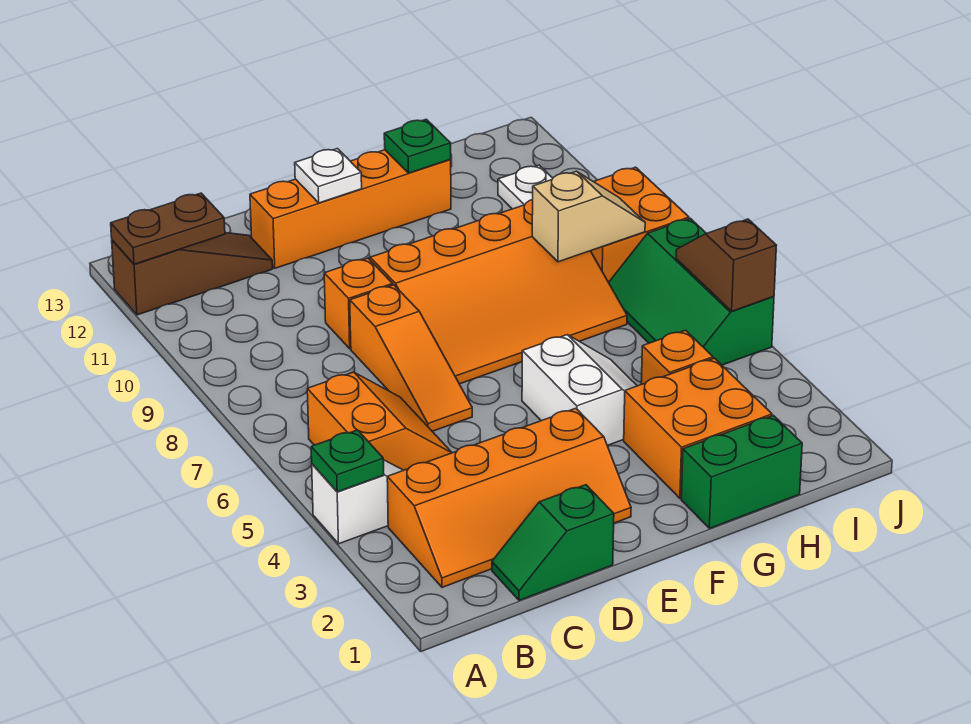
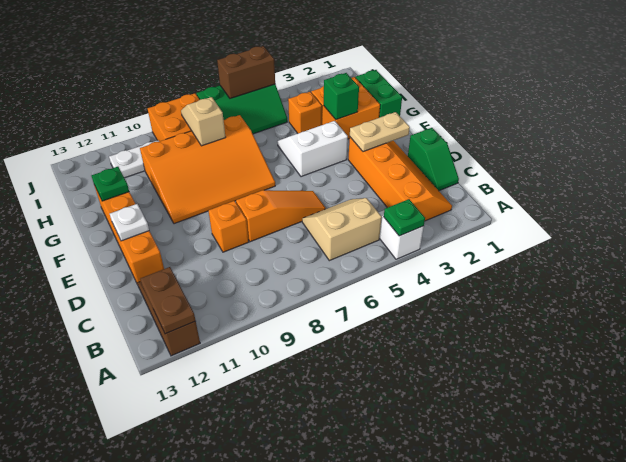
orange 2x2 slope [307,372,452,470] -> tan 2x2 slope [302,198,382,261]
none -> tan 1x2 plate [350,112,410,152]
orange 3x4 slope [370,200,627,384] -> orange 3x4 slope turned to [140,115,275,224]
none -> green 1x1 brick [324,73,359,120]
brown 1x2 slope [676,219,777,311] -> brown 1x2 brick [217,46,275,98]

